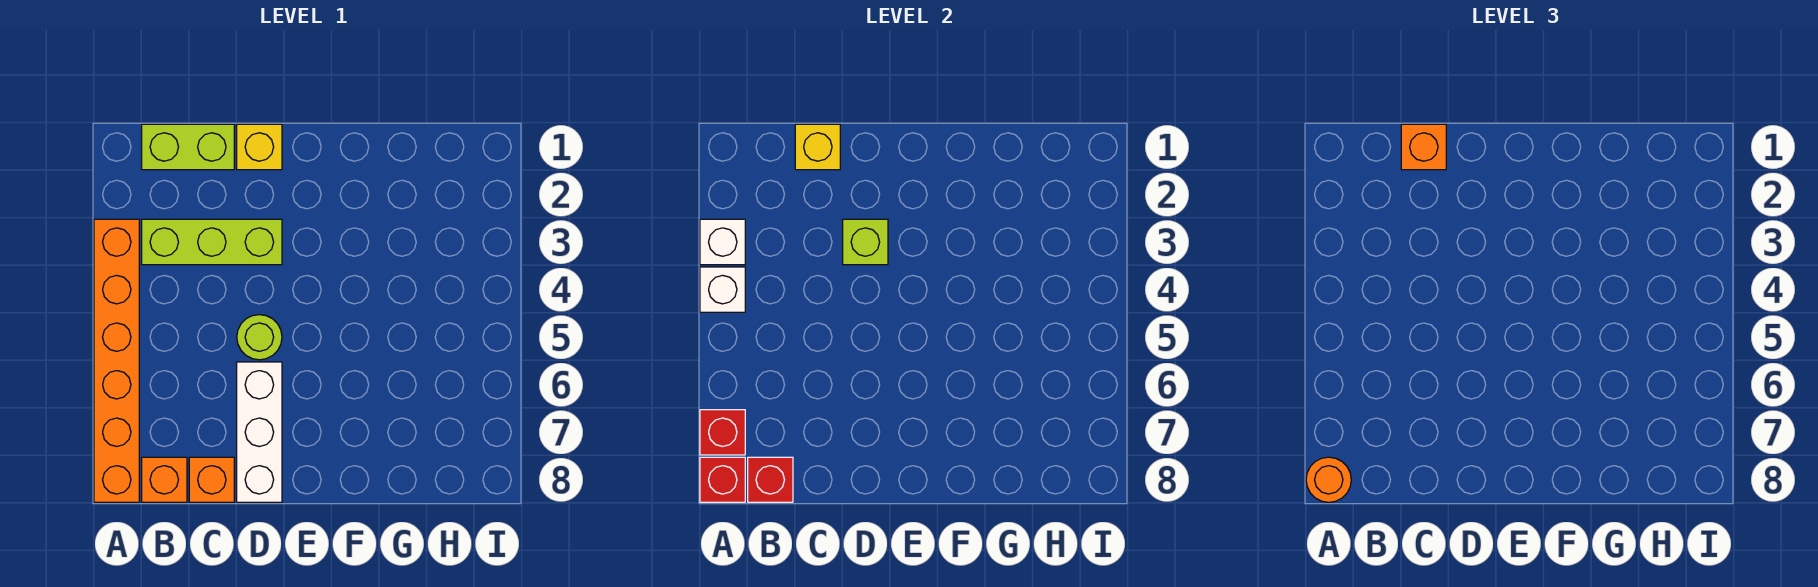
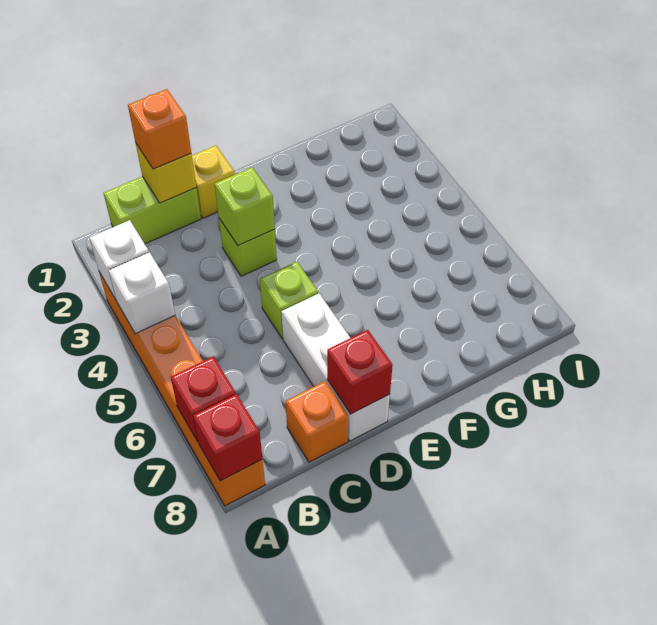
orange 1x1 round brick [1306,457,1351,502] -> none
lime 1x3 brick [142,219,282,265] -> lime 1x1 brick [219,218,277,276]
orange 1x1 brick [142,457,187,502] -> none
red 1x1 brick [748,457,793,502] -> red 1x1 brick moved to [327,330,392,414]
lime 1x1 round brick [237,315,282,360] -> lime 1x1 brick [260,262,318,339]

